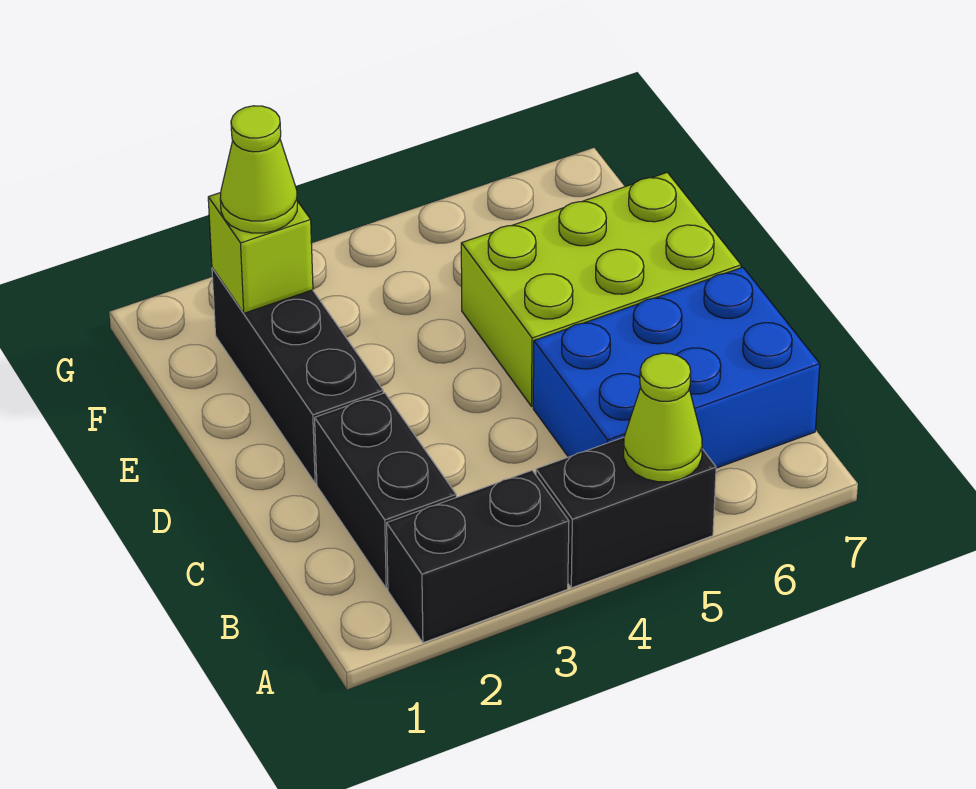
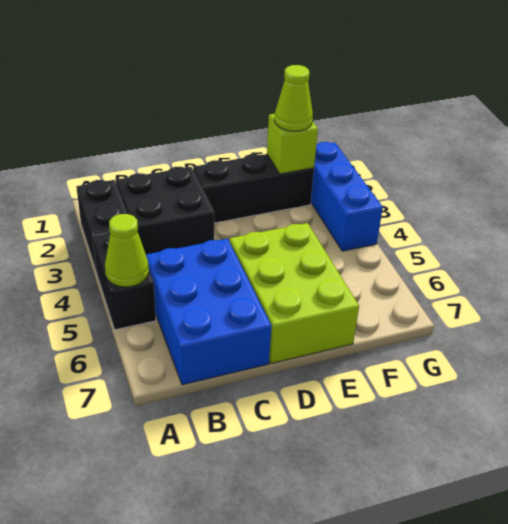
black 1x2 brick [315,393,456,588] -> black 2x2 brick [116,167,214,254]
none -> blue 1x3 brick [311,142,383,251]

